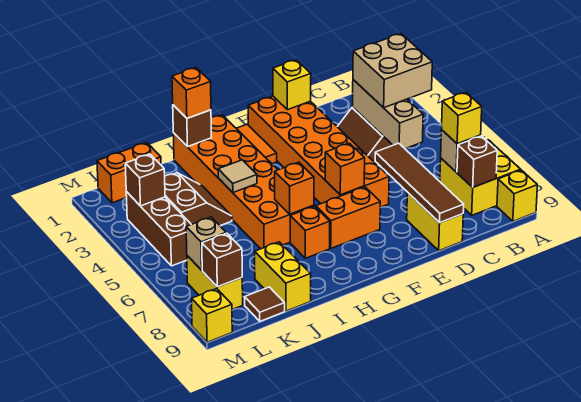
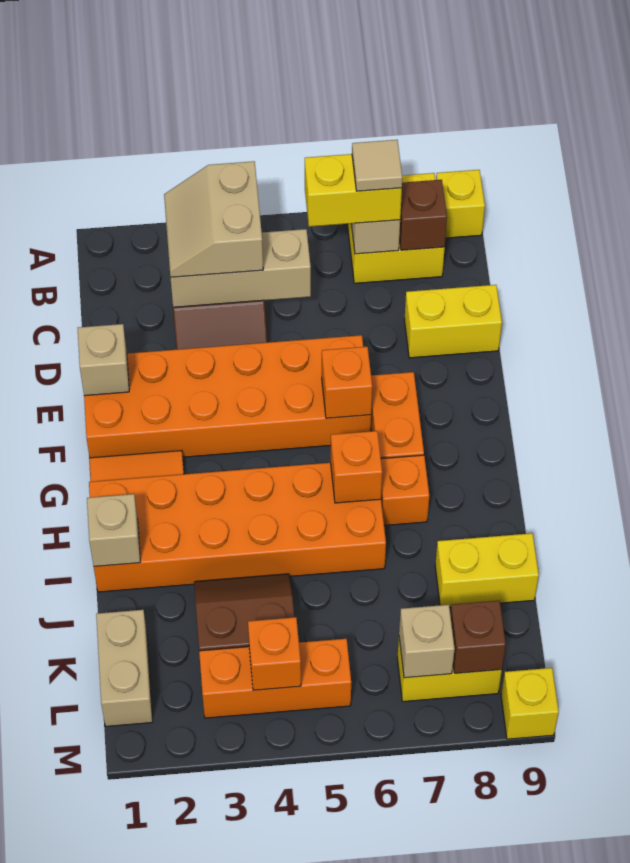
tan 2x2 brick [353,34,432,108] -> tan 2x2 slope [164,161,263,277]
yellow 1x1 brick [442,92,482,144] -> yellow 1x2 brick [305,154,402,227]
brown 1x4 tile [375,143,464,223] -> none
yellow 1x1 brick [273,60,311,110] -> tan 1x1 brick [78,324,129,396]
brown 1x1 brick [173,105,212,147] -> tan 1x1 brick [87,494,140,566]
orange 1x1 brick [172,68,211,118] -> orange 1x1 brick moved to [248,617,301,690]
tan 1x1 tile [218,160,257,192] -> tan 1x1 tile moved to [352,140,402,191]
orange 1x2 brick [97,143,161,203] -> tan 1x2 brick [96,610,153,726]
brown 1x1 tile [245,287,285,321] -> none
brown 1x3 brick [126,192,191,266] -> orange 1x3 brick [199,639,351,718]
brown 1x1 brick [125,154,165,206] -> none

